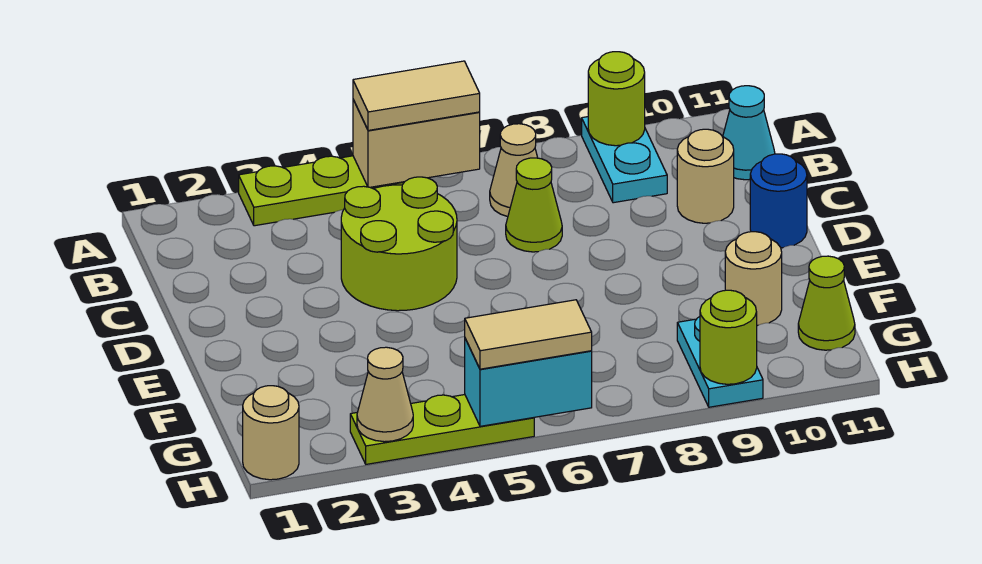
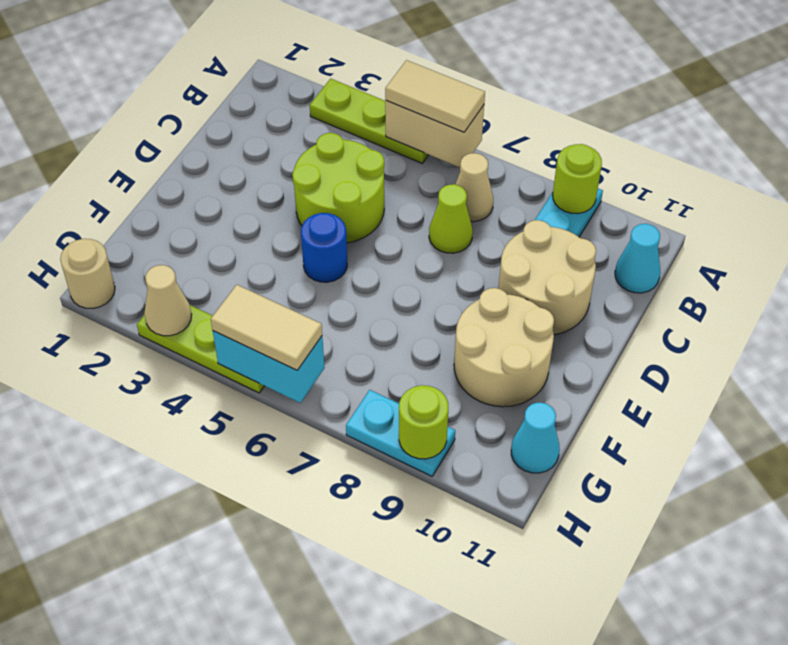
tan 1x1 round brick [677,129,734,223] -> tan 2x2 round brick [498,220,596,334]
blue 1x1 round brick [750,154,807,248] -> blue 1x1 round brick moved to [301,213,347,282]
tan 1x1 round brick [725,232,782,325] -> tan 2x2 round brick [454,288,554,407]
cyan 1x2 plate [677,317,763,407] -> cyan 1x2 plate turned to [346,390,455,476]
lime 1x1 cone [798,256,855,350] -> cyan 1x1 cone [511,403,560,473]

